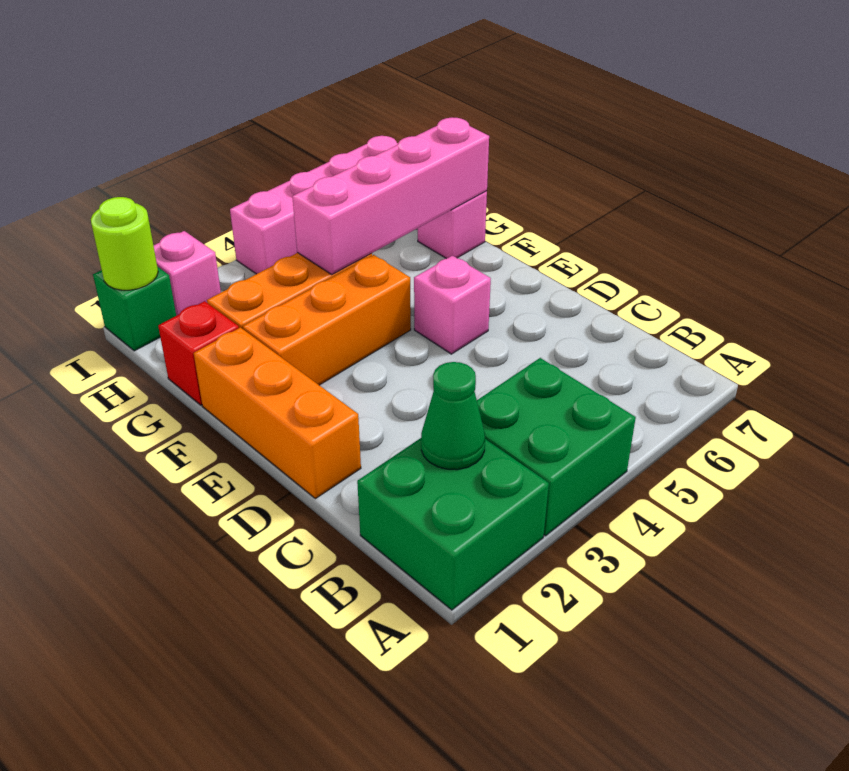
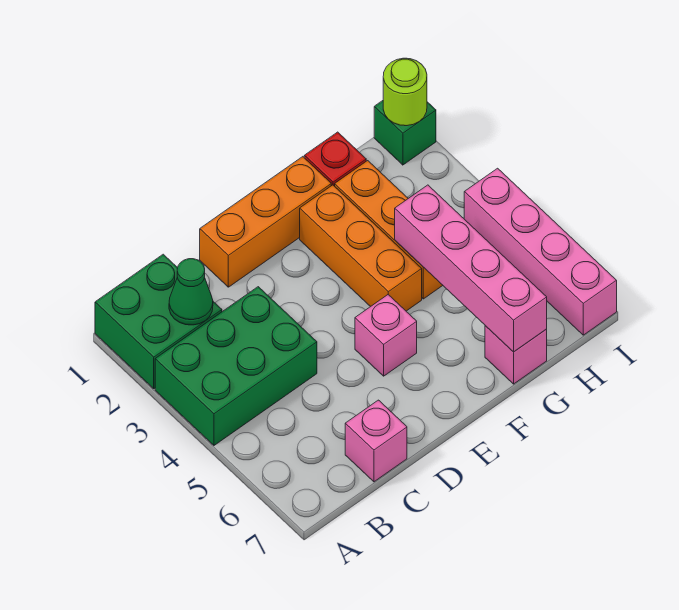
green 2x2 brick [477,358,636,536] -> green 2x3 brick [155,287,317,445]
pink 1x1 brick [154,231,221,316] -> pink 1x1 brick moved to [345,400,407,482]

